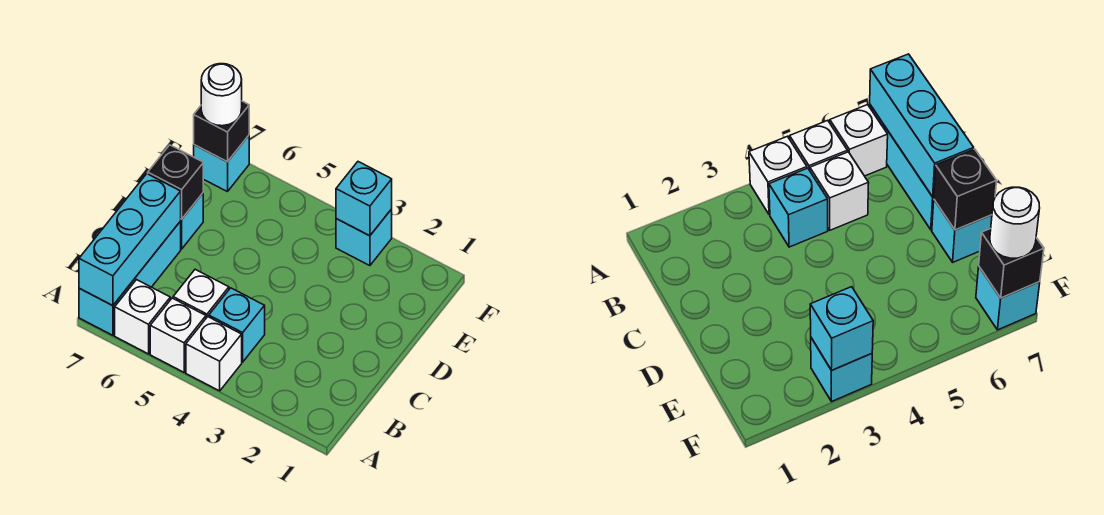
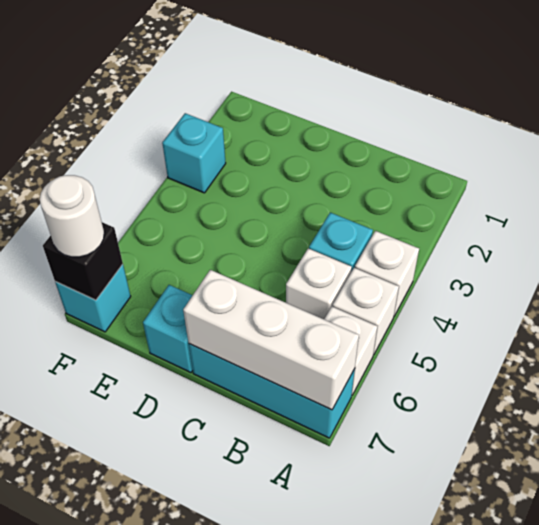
cyan 1x3 brick [79,174,181,306] -> white 1x3 brick [183,270,359,410]
black 1x1 brick [148,145,203,219] -> none
cyan 1x1 brick [336,162,392,236] -> none

